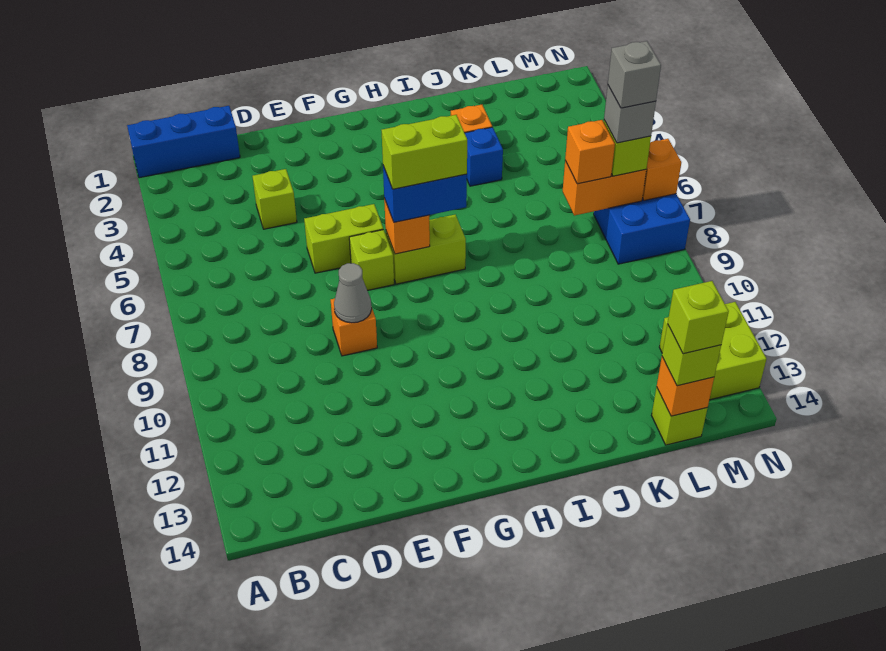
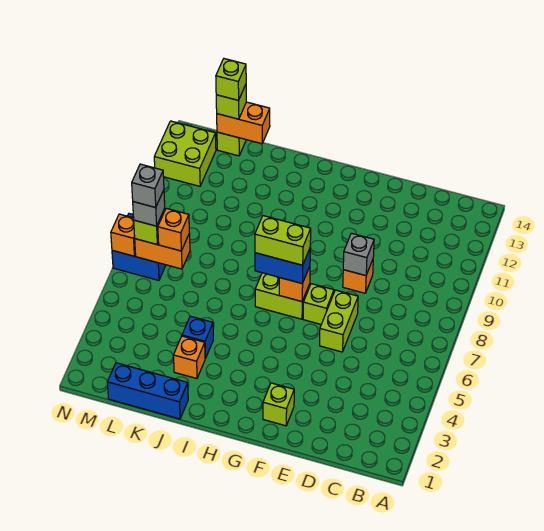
blue 1x3 brick [127,106,240,178] -> blue 1x3 brick moved to [107,363,188,419]
lime 1x1 brick [253,169,297,229] -> lime 1x1 brick moved to [263,383,294,426]
lime 1x2 brick [304,204,383,273] -> lime 1x2 brick turned to [320,290,358,352]
grey 1x1 cone [334,263,372,323] -> grey 1x1 brick [343,233,374,276]
orange 1x1 brick [657,357,714,416] -> orange 1x2 brick [217,102,270,144]

